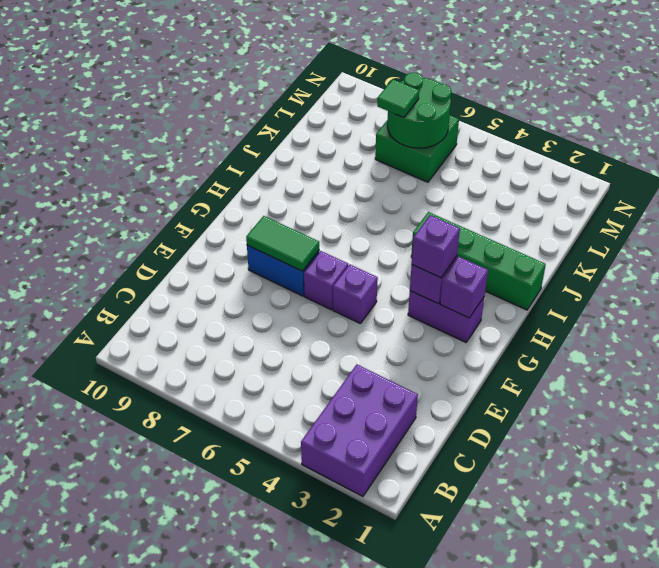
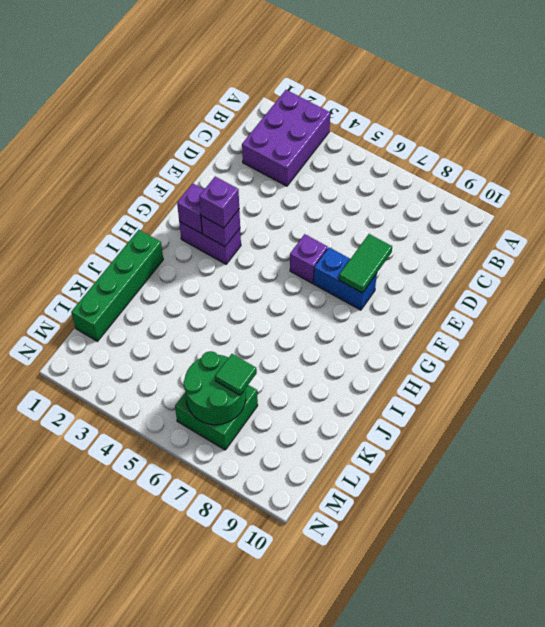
purple 1x1 brick [333,265,378,324] -> none
green 1x2 tile [246,216,319,271] -> green 1x2 tile turned to [339,234,392,293]
green 1x4 brick [411,212,546,310] -> green 1x4 brick turned to [71,230,163,341]

